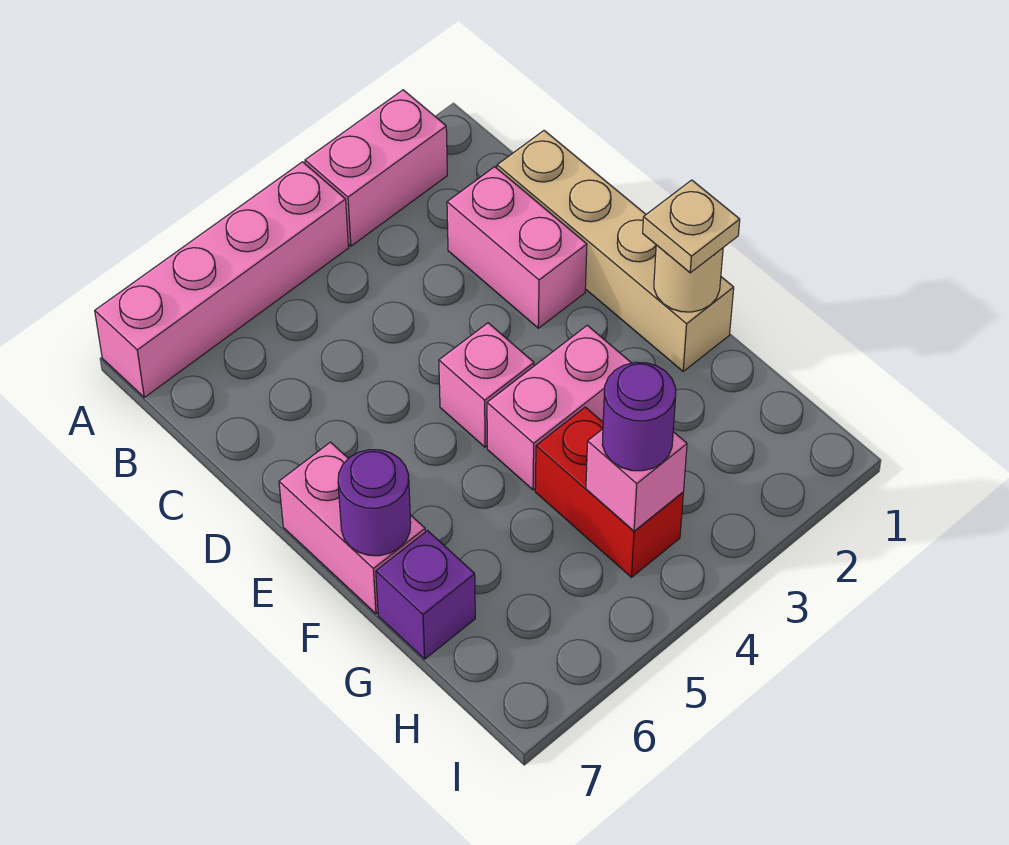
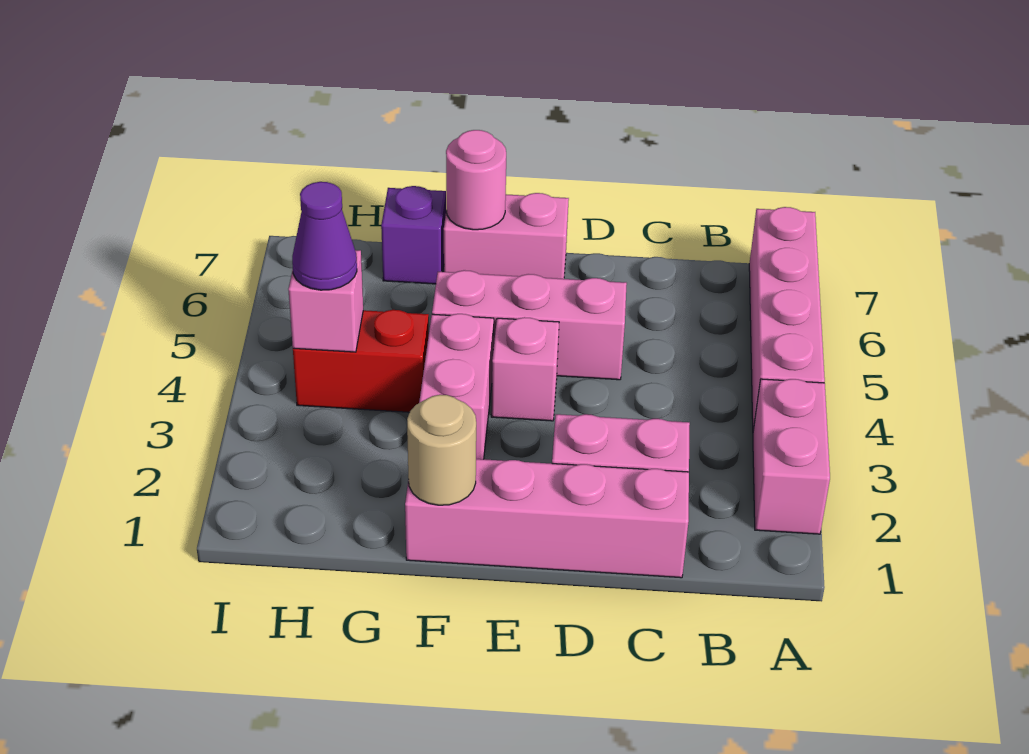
tan 1x4 brick [497,131,734,371] -> pink 1x4 brick [405,459,689,578]
none -> pink 1x3 brick [432,270,627,380]
tan 1x1 plate [643,180,740,273] -> none
purple 1x1 round brick [338,450,411,556] -> pink 1x1 round brick [446,130,506,230]
purple 1x1 round brick [603,362,676,471] -> purple 1x1 cone [292,182,357,290]

